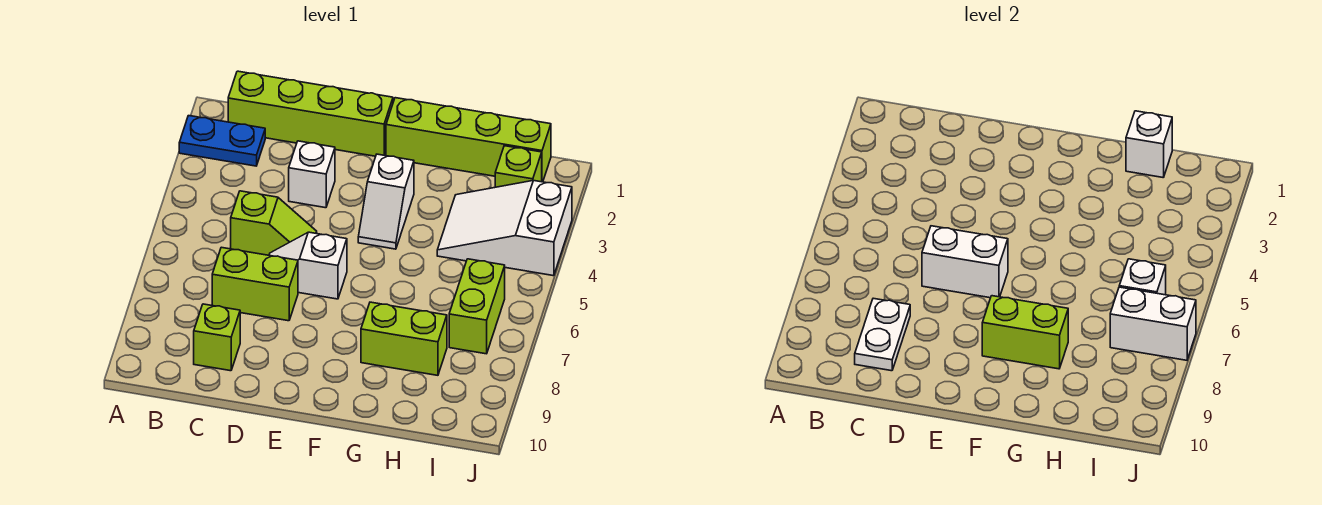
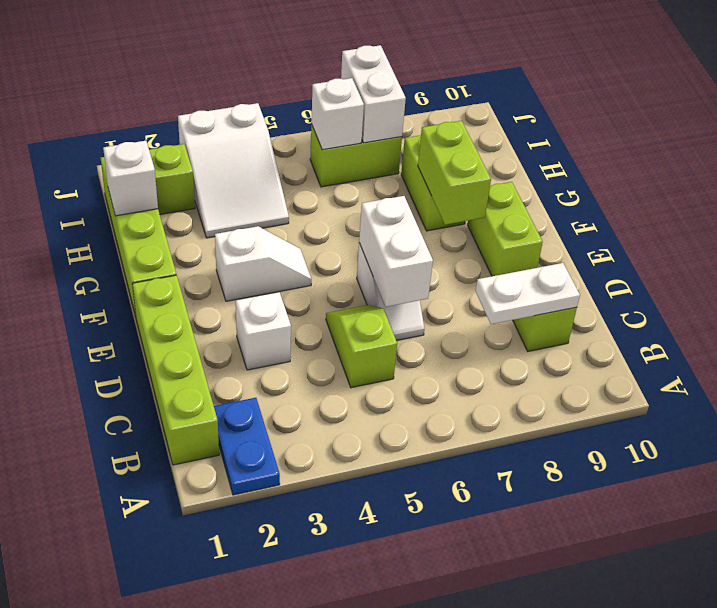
lime 1x2 brick [212,247,298,321] -> lime 1x2 brick moved to [468,182,543,276]

